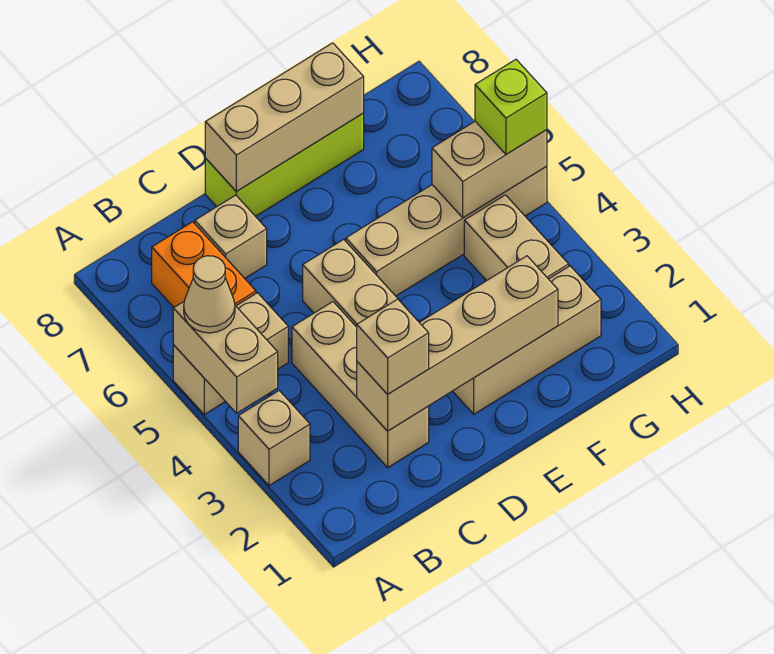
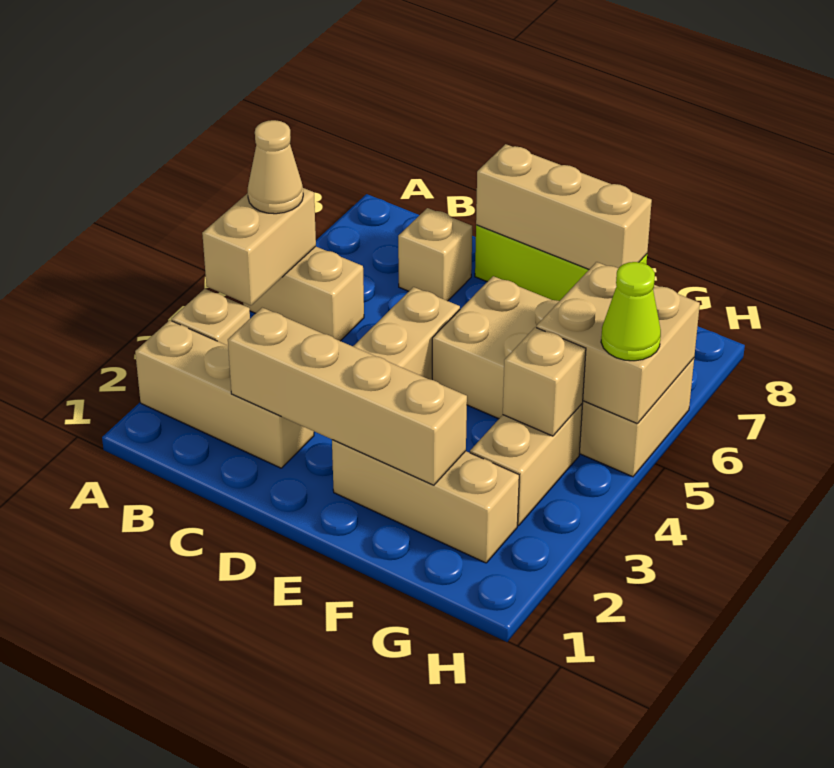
orange 1x2 brick [152,222,256,307] -> none
tan 1x3 brick [292,302,429,467] -> tan 1x3 brick turned to [135,320,314,468]
tan 1x1 brick [357,299,429,394] -> tan 1x1 brick moved to [503,327,586,436]
tan 1x4 brick [346,166,547,296] -> tan 2x4 brick [432,276,694,477]
tan 1x2 brick [432,121,547,218] -> tan 2x2 brick [536,262,700,424]
lime 1x1 brick [475,60,547,154] -> lime 1x1 cone [601,262,661,361]

